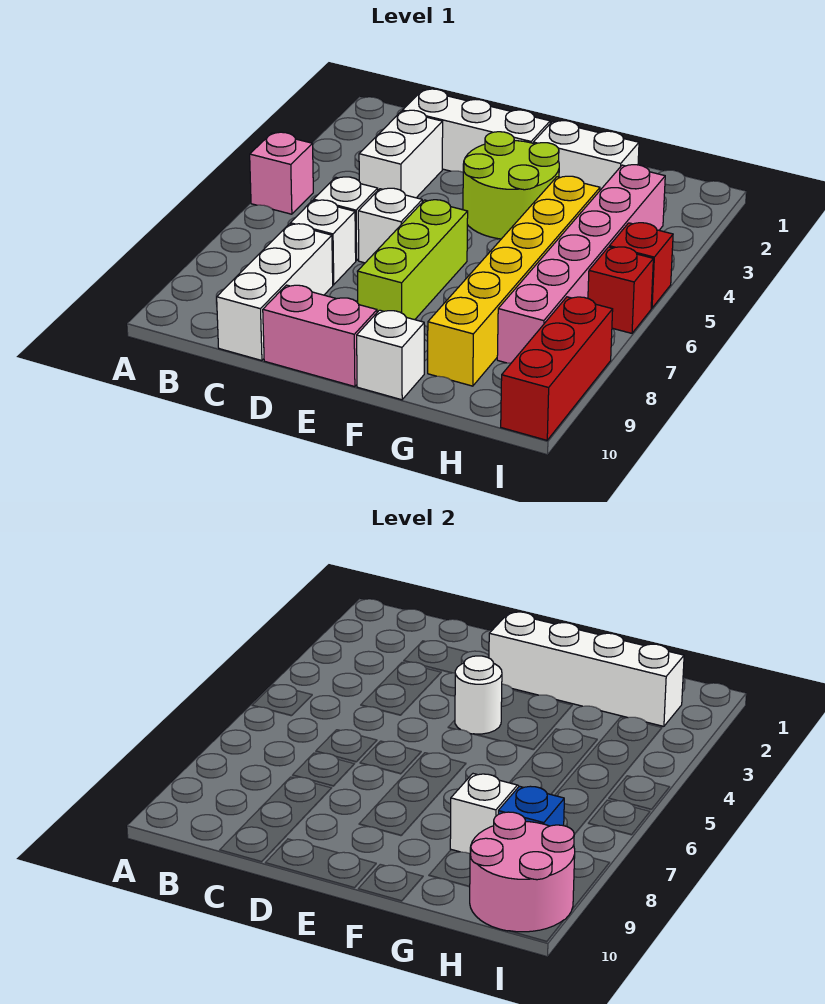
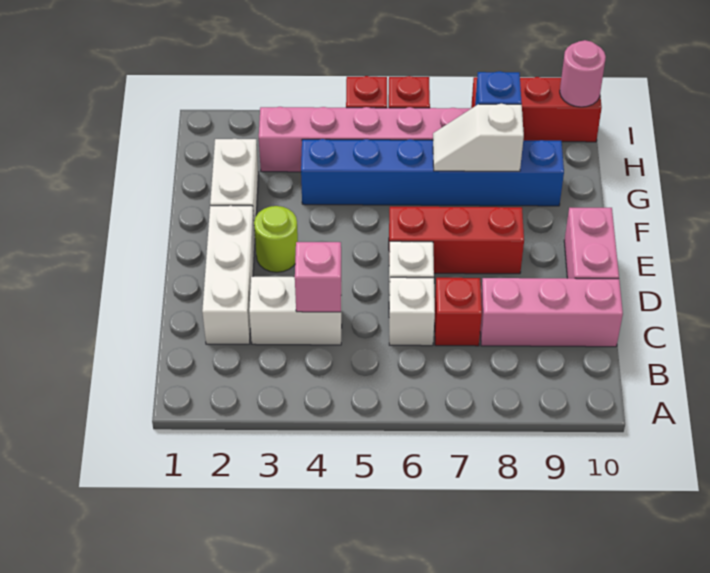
pink 1x1 brick [250,132,313,214] -> pink 1x1 brick moved to [295,242,341,312]
white 1x1 brick [290,200,356,285] -> red 1x1 brick [435,278,482,346]
white 1x3 brick [216,224,333,361] -> pink 1x3 brick [480,278,623,347]
white 1x4 brick [489,612,684,726] -> none
lime 2x2 round brick [463,132,559,239] -> lime 1x1 round brick [254,206,298,272]
white 1x1 round brick [455,656,502,734] -> none
lime 1x3 brick [357,200,468,320] -> red 1x3 brick [389,207,524,274]
white 1x1 brick [357,310,424,400] -> none
yellow 1x6 brick [428,176,600,386] -> blue 1x6 brick [301,139,564,206]
pink 2x2 round brick [469,812,575,932] -> pink 1x1 round brick [560,40,606,107]

